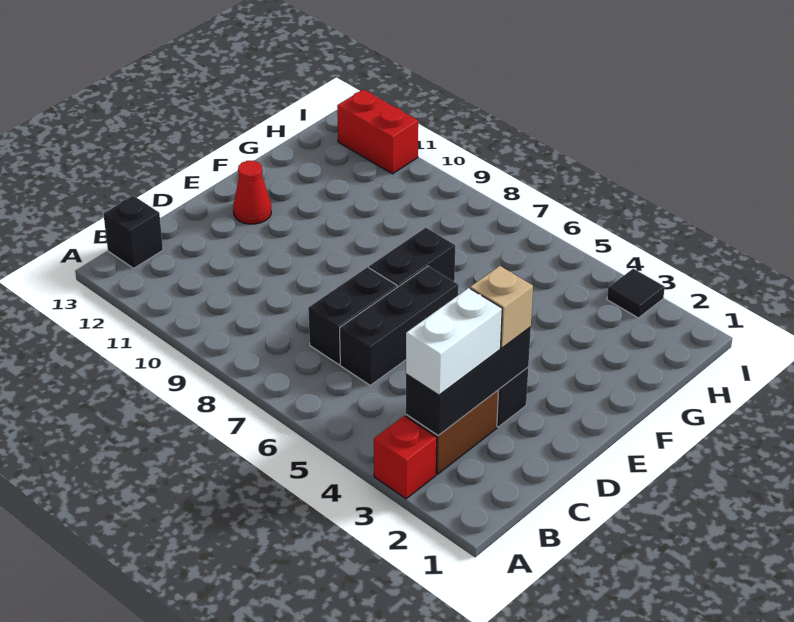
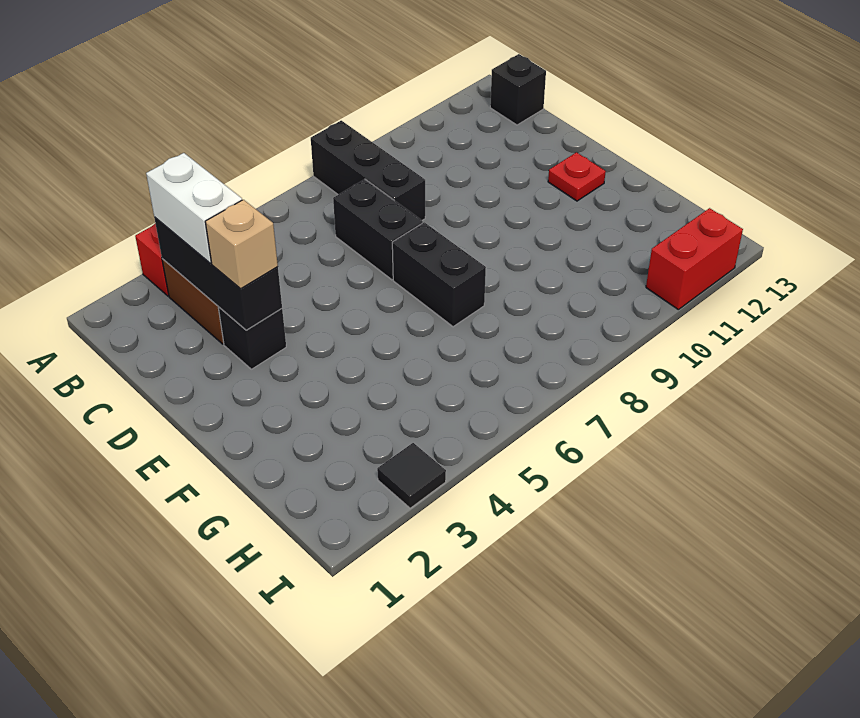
black 1x3 brick [340,266,458,385] -> black 1x3 brick moved to [311,121,425,220]
red 1x1 cone [233,161,271,224] -> red 1x1 plate [548,152,606,201]

